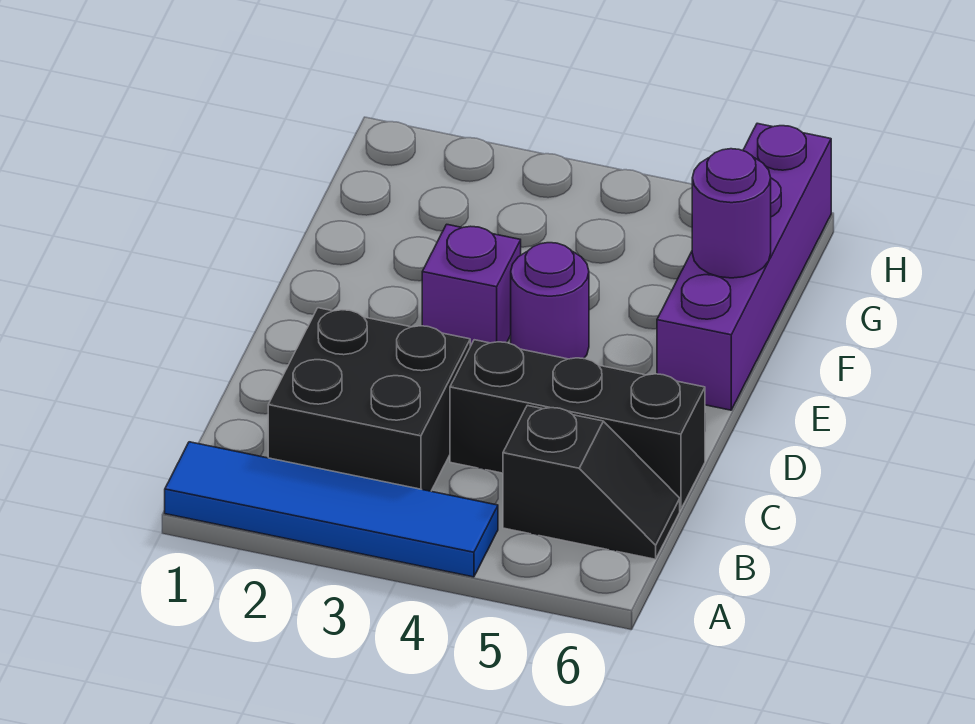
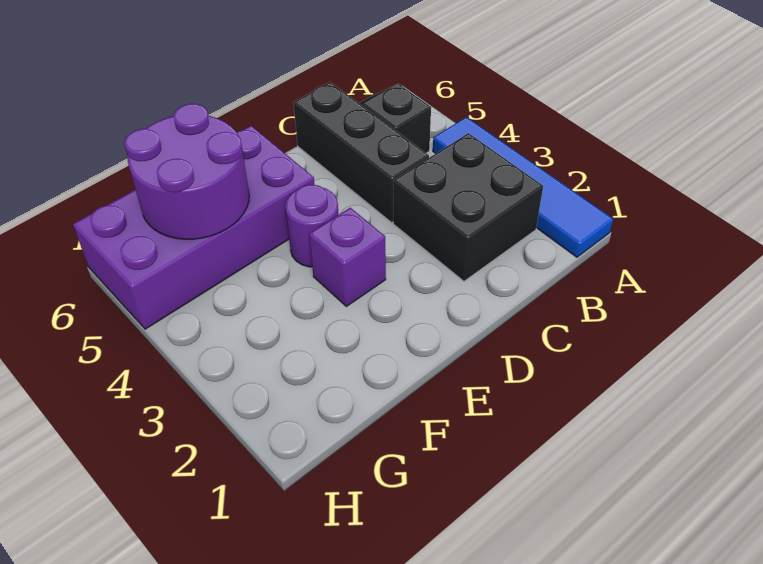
purple 1x4 brick [657,123,831,410] -> purple 2x4 brick [73,126,314,329]
purple 1x1 round brick [692,149,771,278] -> purple 2x2 round brick [124,104,249,239]

